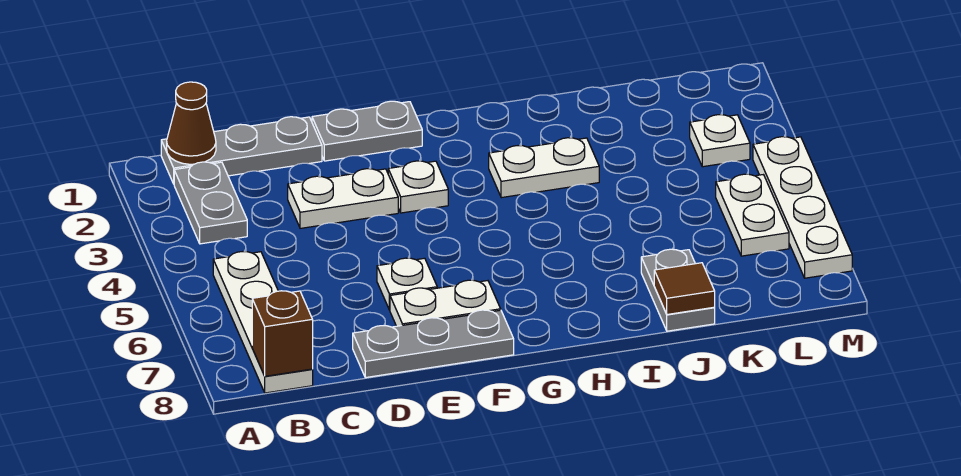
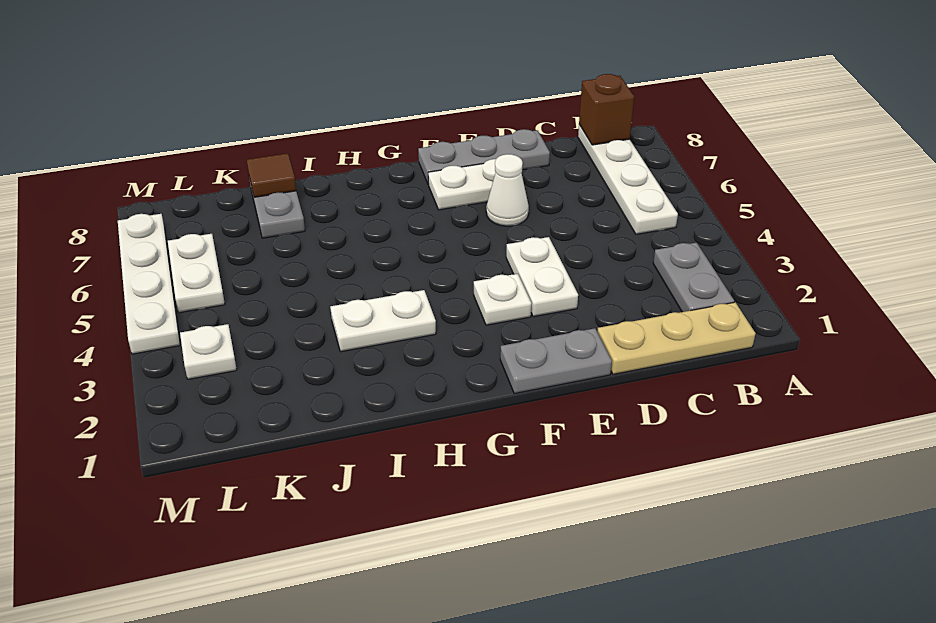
grey 1x3 plate [161,117,322,184] -> tan 1x3 plate [597,302,755,374]
brown 1x1 cone [167,82,216,164] -> none
white 1x2 plate [288,169,398,228] -> white 1x2 plate turned to [506,237,578,317]
white 1x1 plate [377,258,437,310] -> white 1x1 cone [486,154,529,226]

